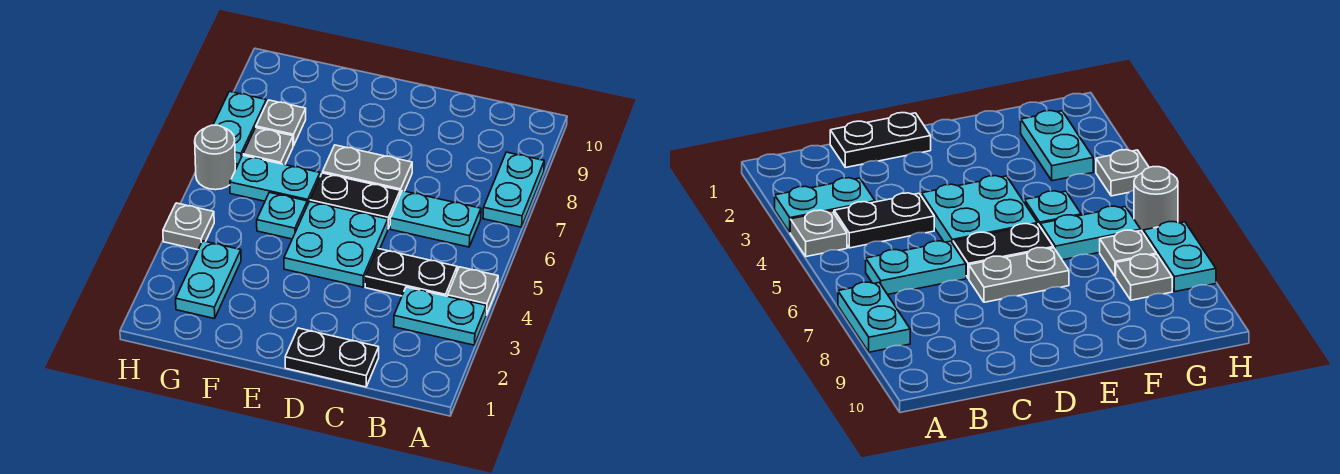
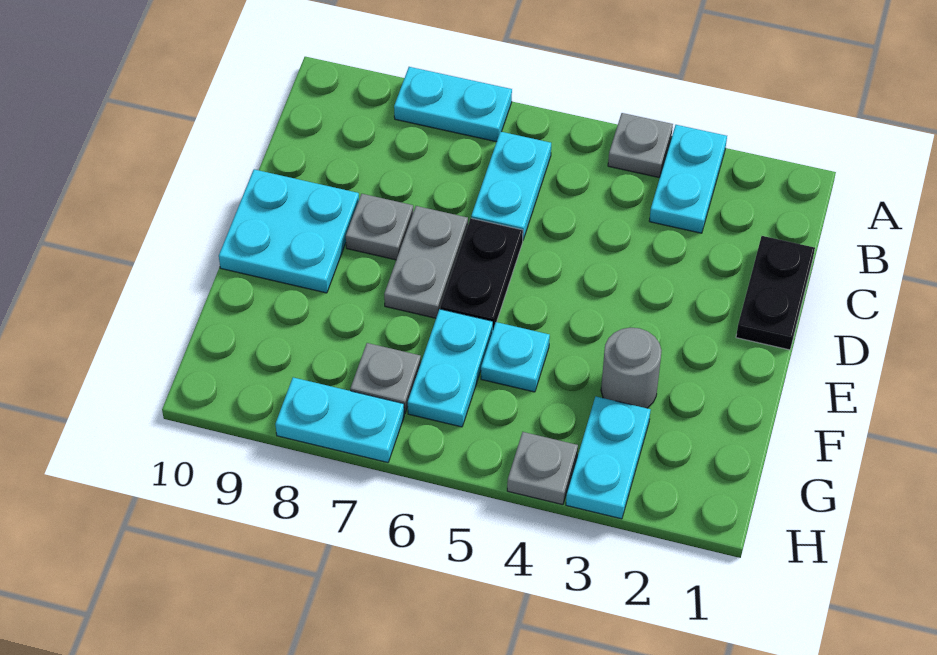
black 1x2 plate [365,249,457,296] -> none
cyan 2x2 plate [284,201,388,287] -> cyan 2x2 plate moved to [219,169,359,293]
cyan 1x2 plate [176,241,241,319] -> cyan 1x2 plate turned to [566,397,651,519]
grey 1x1 plate [256,100,306,146] -> grey 1x1 plate moved to [346,194,413,260]
grey 1x1 round brick [195,125,235,190] -> grey 1x1 round brick moved to [601,328,662,408]

